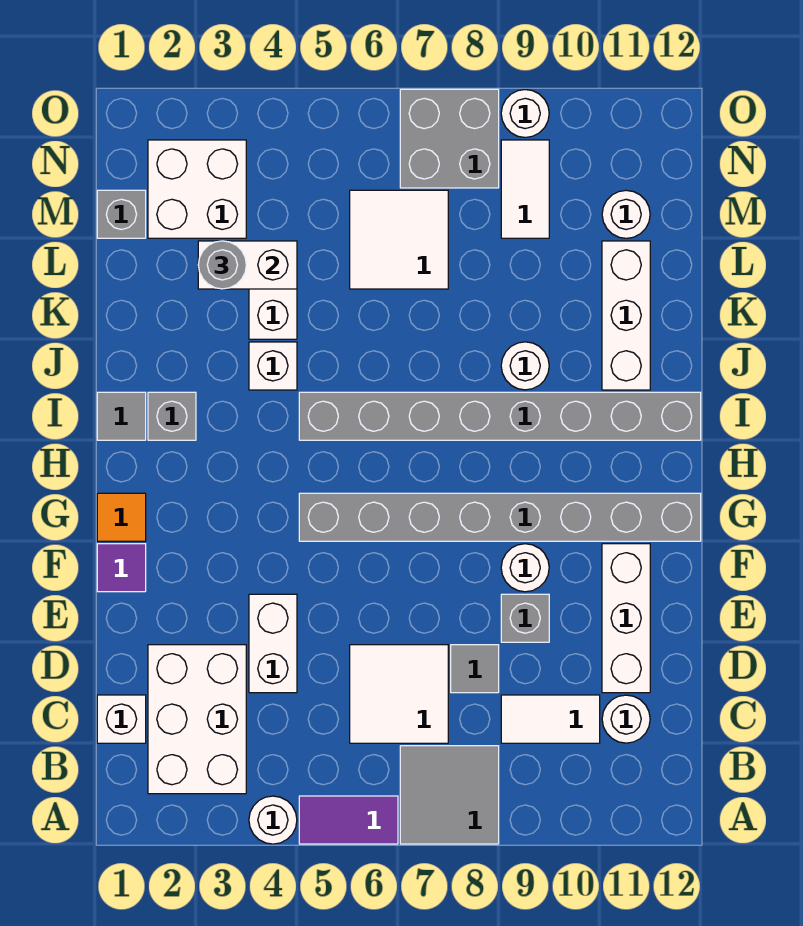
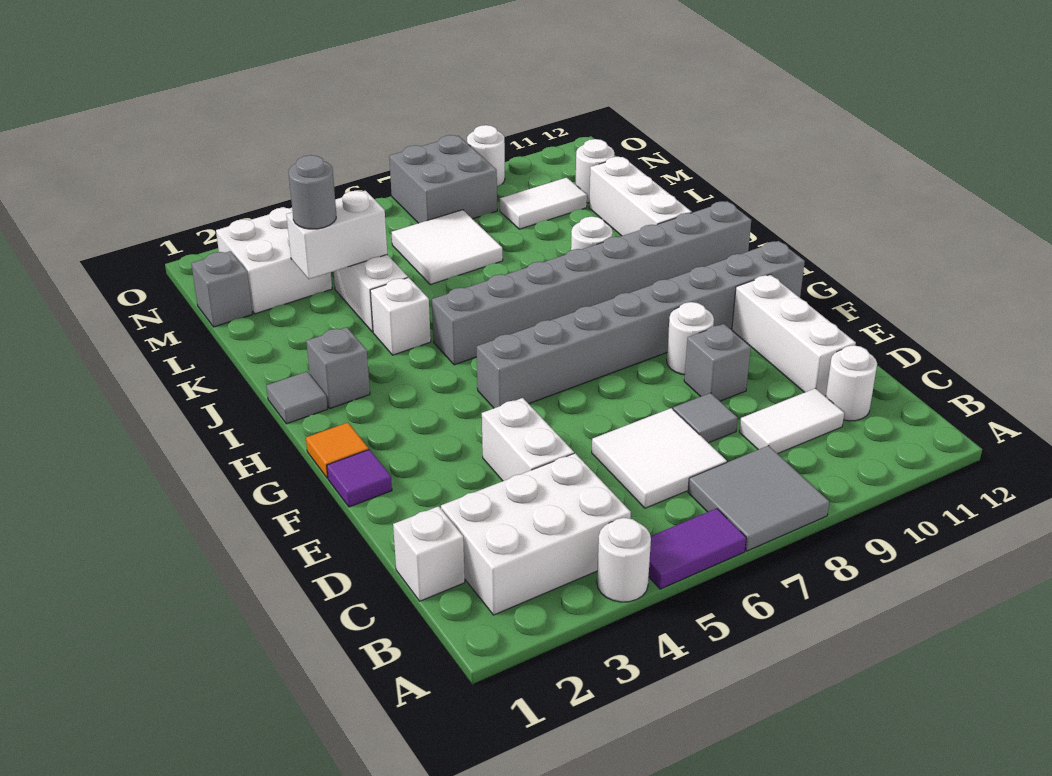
white 2x3 brick [148,645,246,794] -> white 2x3 brick turned to [441,453,631,615]
white 1x2 tile [501,140,549,238] -> white 1x2 tile turned to [500,178,587,229]

